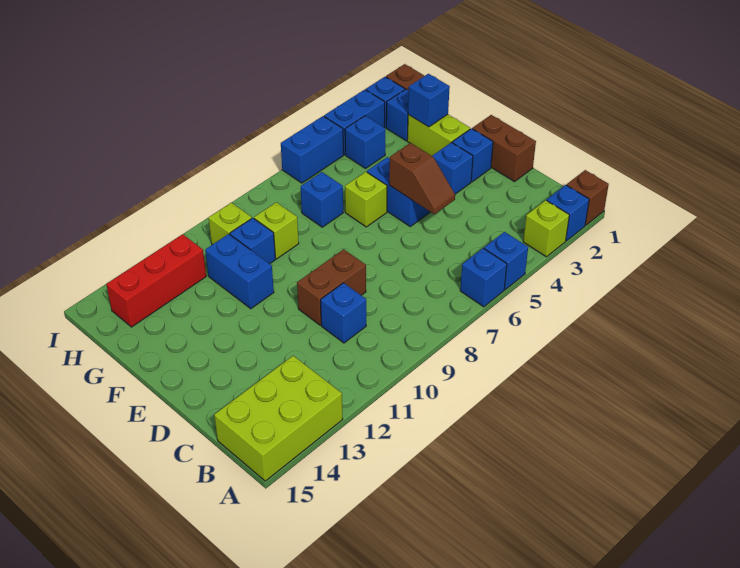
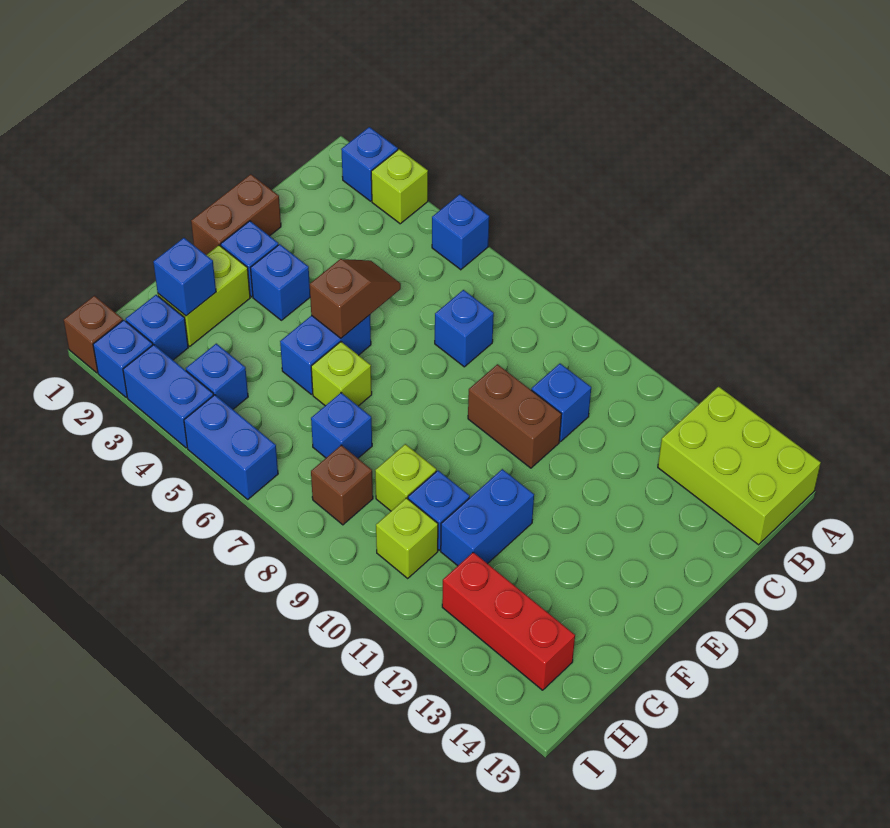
brown 1x1 brick [567,170,609,225] -> brown 1x1 brick moved to [311,445,373,525]
blue 1x1 brick [460,248,507,307] -> blue 1x1 brick moved to [435,290,494,367]

